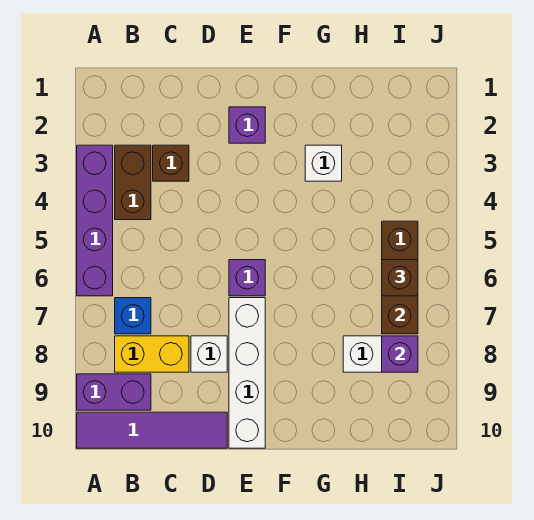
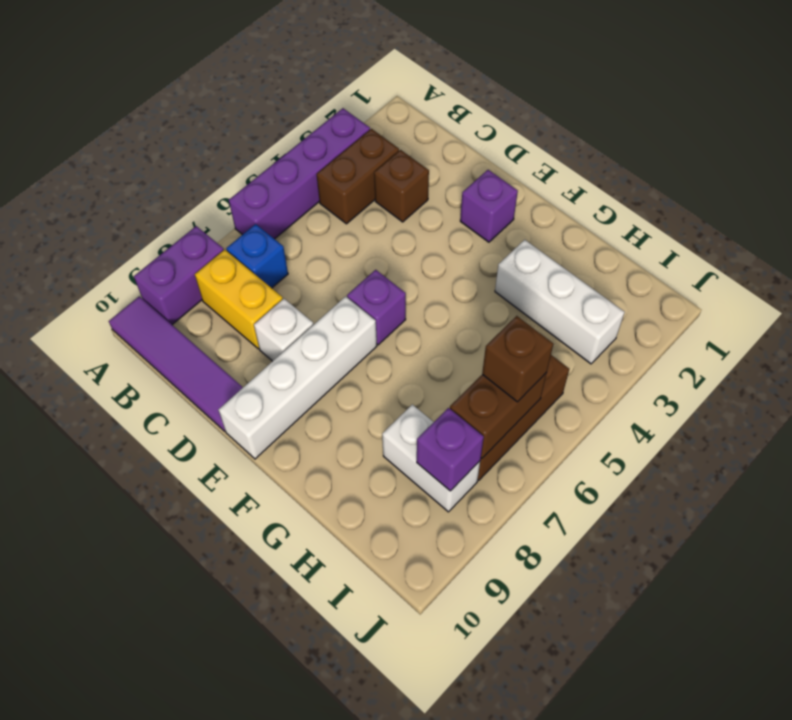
purple 1x2 brick [77,374,151,410] -> purple 1x2 brick turned to [134,226,224,325]
white 1x1 brick [305,145,342,181] -> white 1x3 brick [495,240,625,364]

